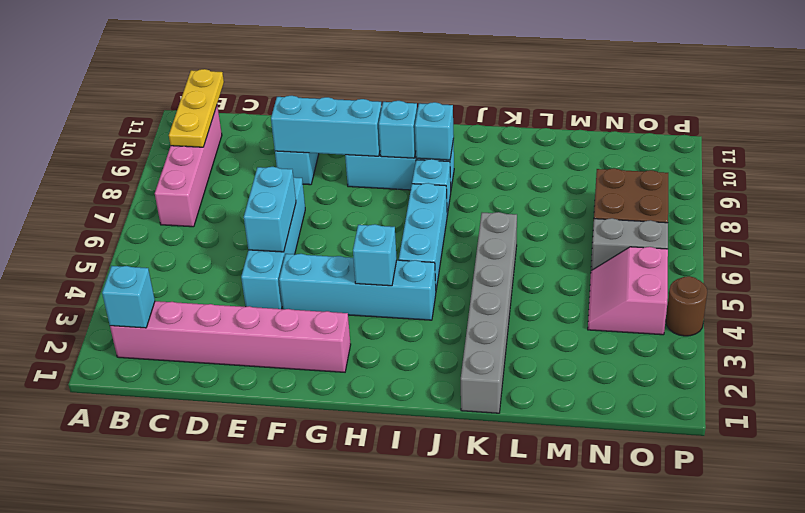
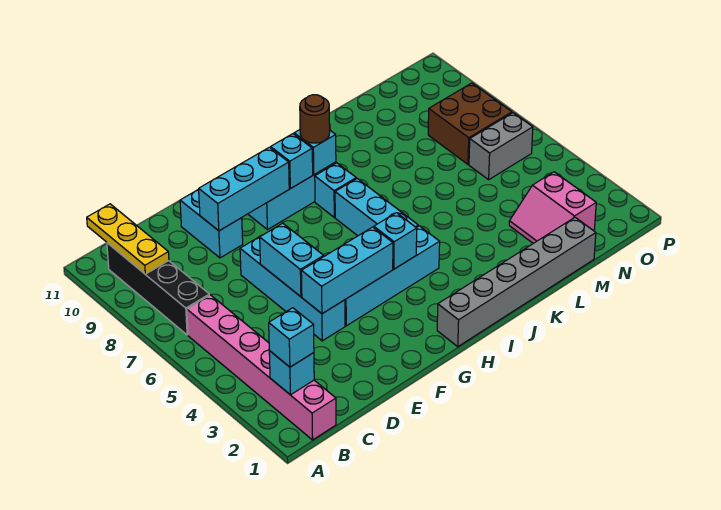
pink 1x6 brick [110,301,351,372] -> pink 1x6 brick turned to [187,295,336,440]
none -> cyan 1x1 brick [269,308,314,367]
pink 1x4 brick [155,106,222,227] -> black 1x4 brick [107,243,209,335]
none -> cyan 1x3 brick [301,227,393,314]
grey 1x6 brick [461,212,517,413] -> grey 1x6 brick turned to [437,218,596,347]
pink 2x2 slope [588,247,668,335] -> pink 2x2 slope moved to [509,172,596,243]
brown 1x1 round brick [666,276,707,336] -> brown 1x1 round brick moved to [300,95,330,143]

